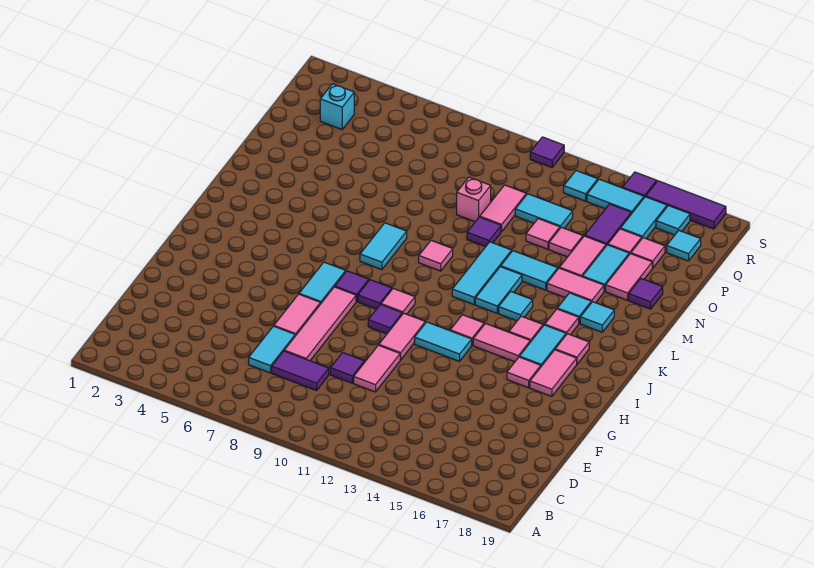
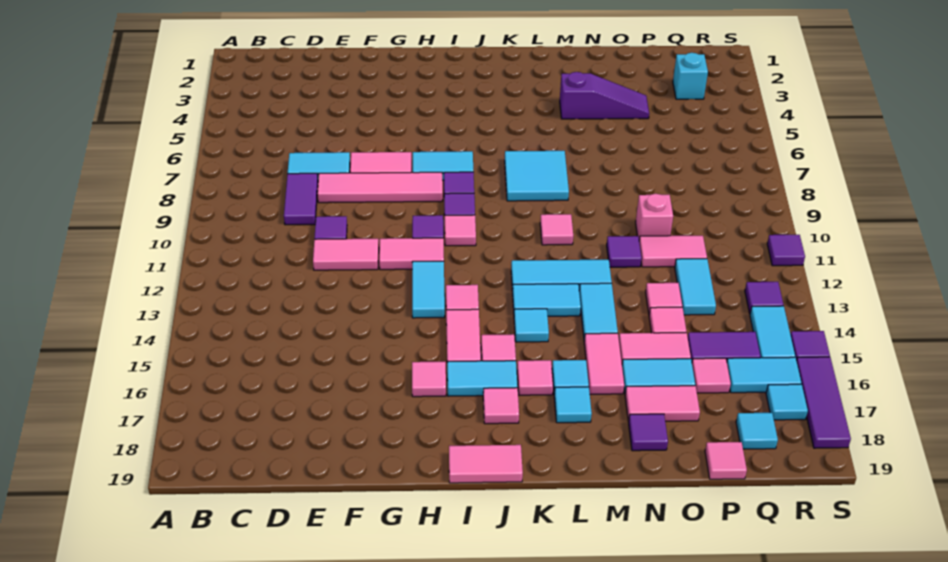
pink 1x2 tile [530,350,577,397] -> pink 1x2 tile moved to [449,445,523,483]
cyan 1x2 tile [360,223,407,270] -> cyan 2x2 tile [505,151,569,201]
none -> purple 1x3 slope [560,72,649,119]
pink 1x1 tile [631,238,665,268] -> pink 1x1 tile moved to [705,442,747,479]
cyan 1x1 tile [564,171,598,201] -> purple 1x1 tile [745,282,784,313]

